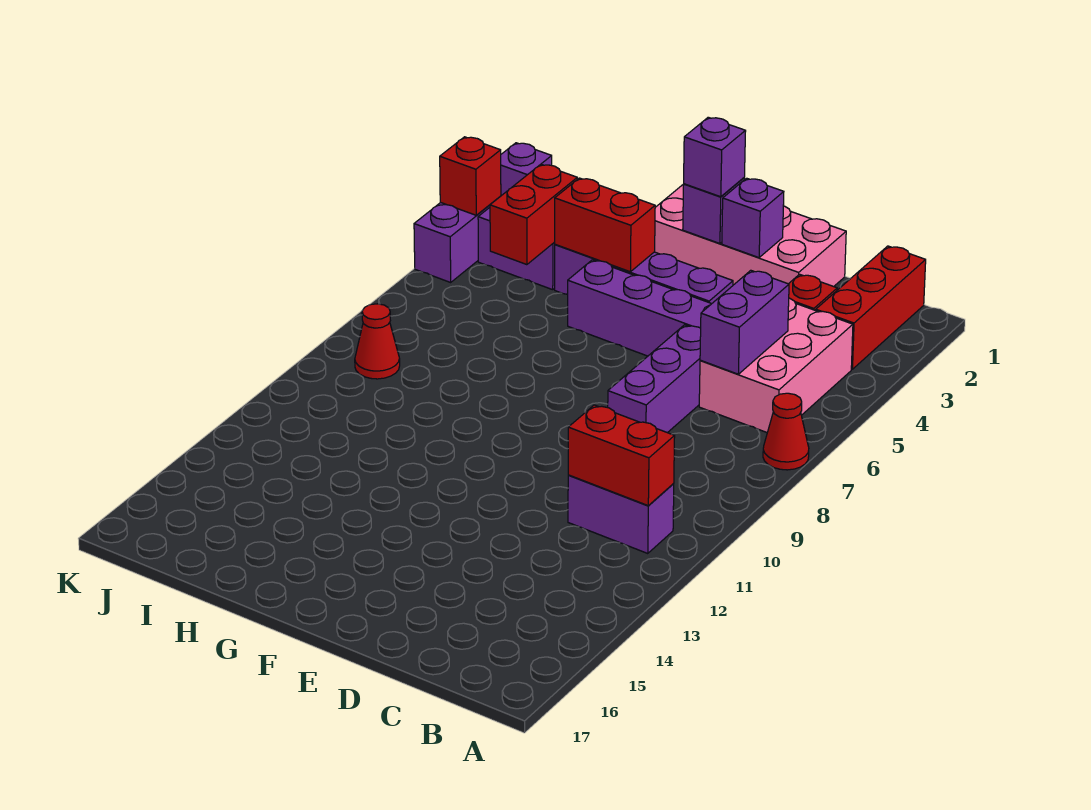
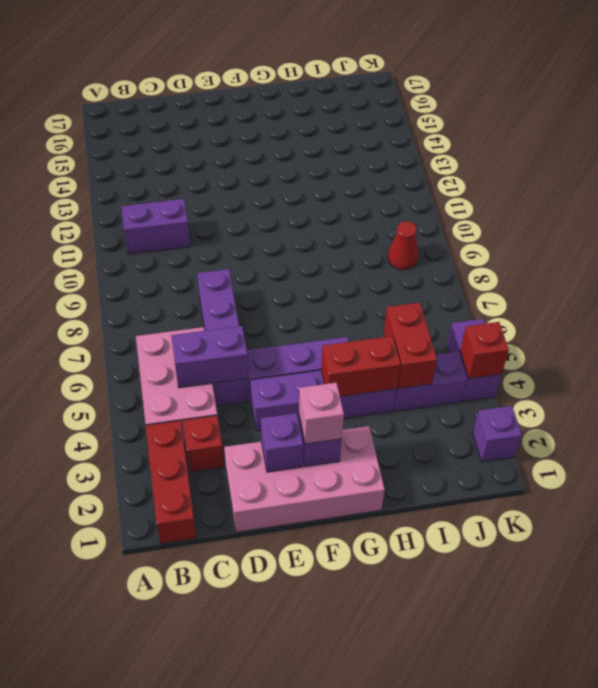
red 1x1 cone [763,393,809,470] -> none
red 1x2 brick [568,405,675,505] -> none
purple 1x2 brick [700,270,789,374] -> purple 1x2 brick turned to [171,326,248,388]
purple 1x1 brick [684,117,746,197] -> pink 1x1 brick [299,383,344,444]

